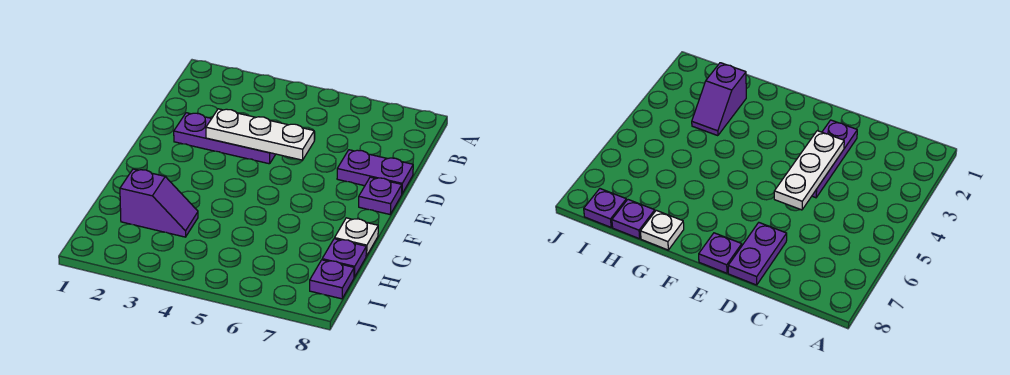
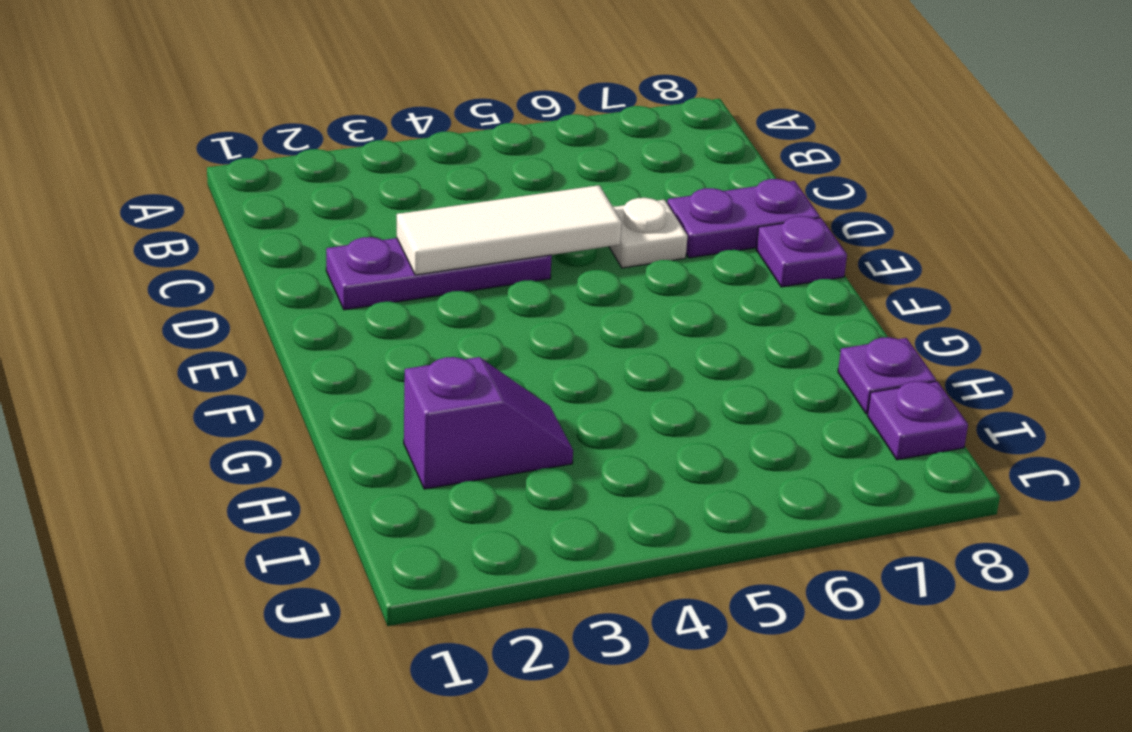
white 1x3 plate [206,109,314,160] -> white 1x3 tile [397,185,622,275]
white 1x1 plate [335,218,378,256] -> white 1x1 plate moved to [609,198,688,268]

